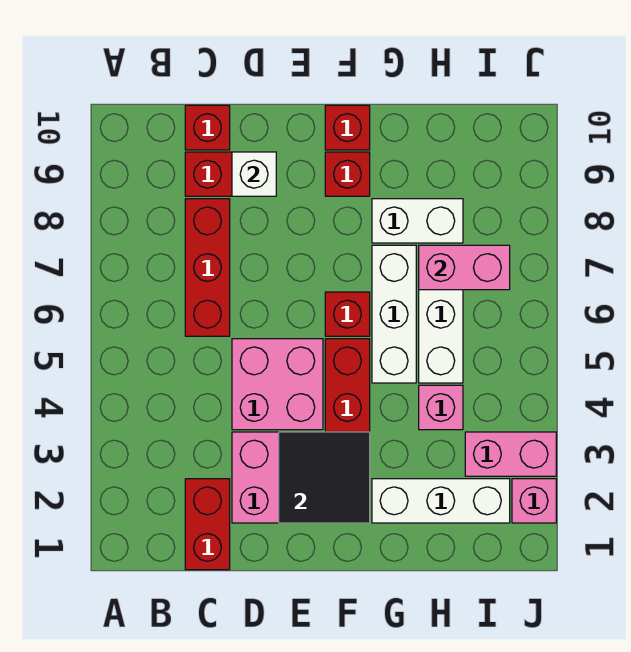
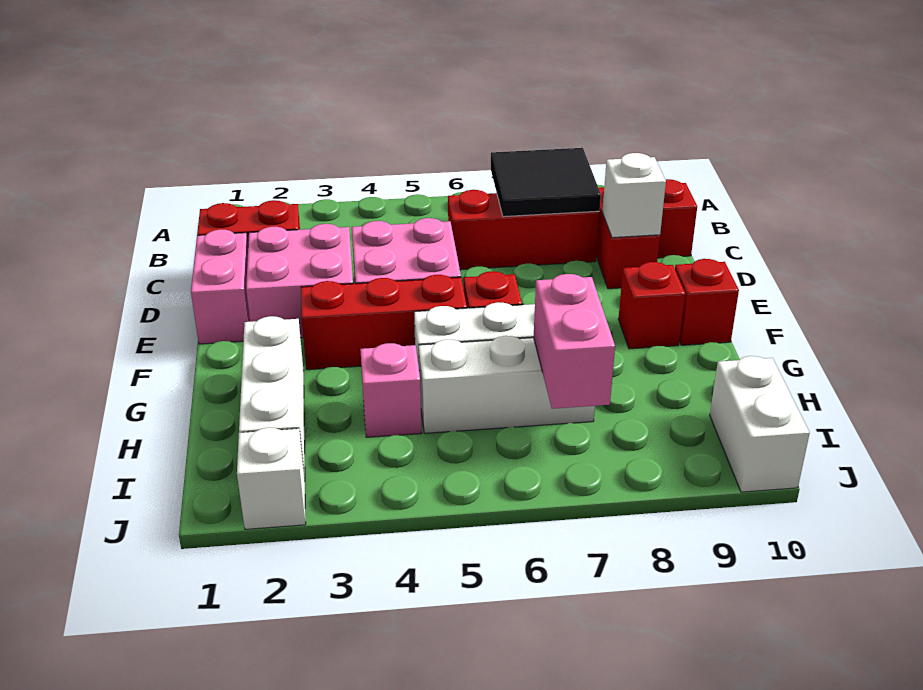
black 2x2 tile [279,432,370,523] -> black 2x2 tile moved to [491,148,601,217]
white 1x2 brick [372,199,463,243] -> white 1x2 brick moved to [710,356,810,492]
pink 1x2 brick [465,432,556,476] -> pink 1x2 brick moved to [191,229,250,344]
pink 1x1 brick [512,479,556,523] -> white 1x1 brick [237,428,306,529]

